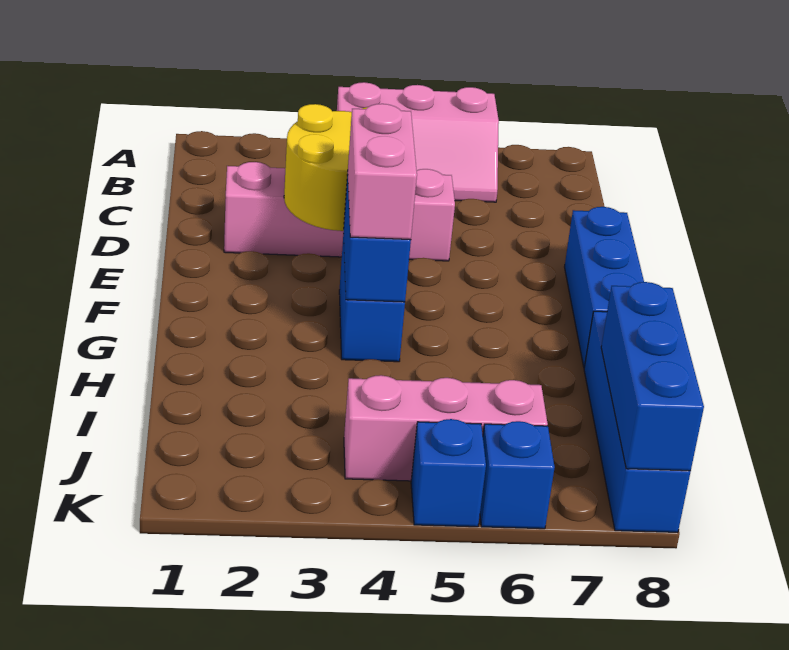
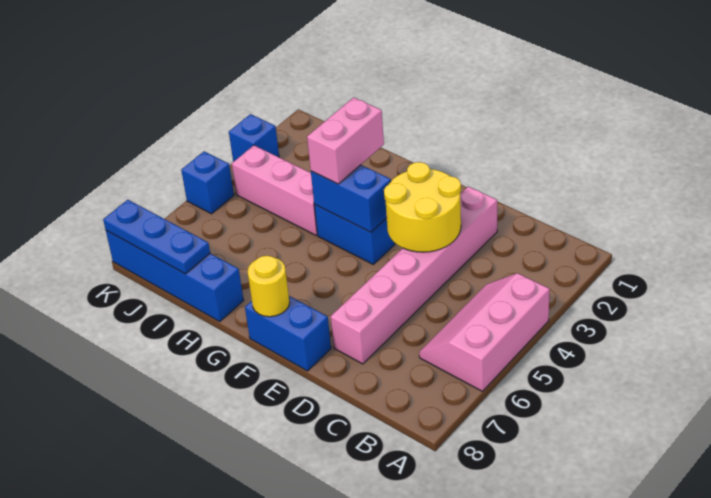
pink 1x4 brick [224,162,455,261] -> pink 1x6 brick [331,186,497,364]
blue 1x3 brick [565,207,644,367] -> blue 1x2 brick [245,296,331,371]
pink 1x2 brick [348,104,417,240] -> pink 1x2 brick turned to [307,97,384,184]
none -> yellow 1x1 round brick [248,256,290,317]
blue 1x3 brick [601,282,704,471] -> blue 1x3 plate [103,200,210,274]
pink 1x3 brick [344,375,548,481] -> pink 1x3 brick turned to [232,145,317,235]
blue 1x1 brick [480,421,555,529] -> blue 1x1 brick moved to [229,114,279,162]

